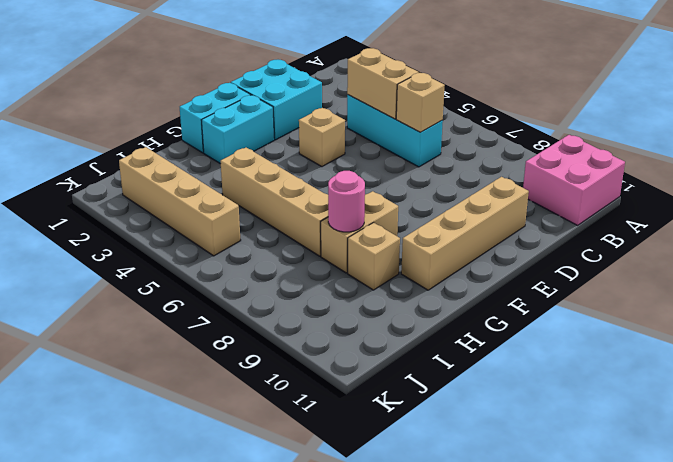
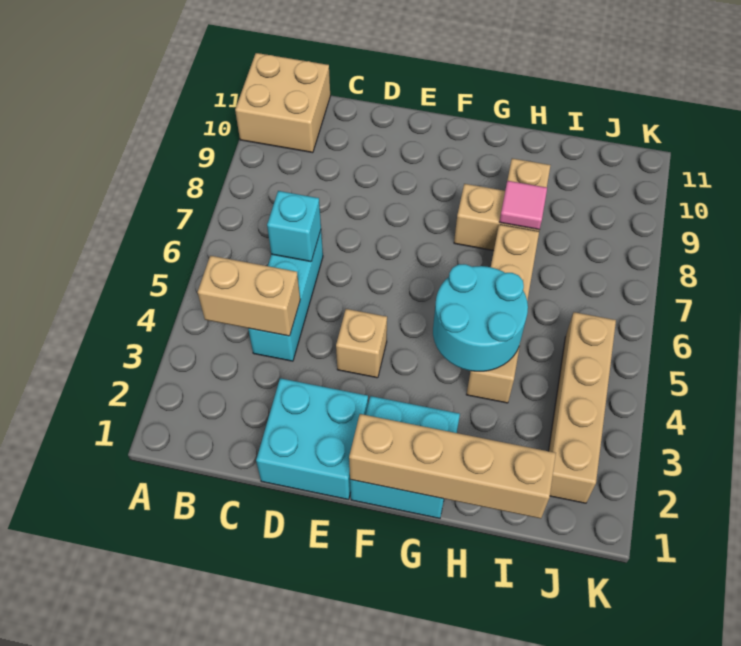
pink 2x2 brick [523,135,625,225] -> tan 2x2 brick [235,53,330,153]
tan 1x2 brick [347,48,419,119] -> tan 1x2 brick turned to [198,256,300,336]
tan 1x1 brick [396,73,445,132] -> cyan 1x1 brick [267,191,321,262]
tan 1x4 brick [401,177,529,290] -> tan 1x4 brick moved to [349,414,556,518]
none -> cyan 2x2 round brick [433,264,528,371]
pink 1x1 round brick [328,171,365,232] -> pink 1x1 tile [499,181,547,230]

